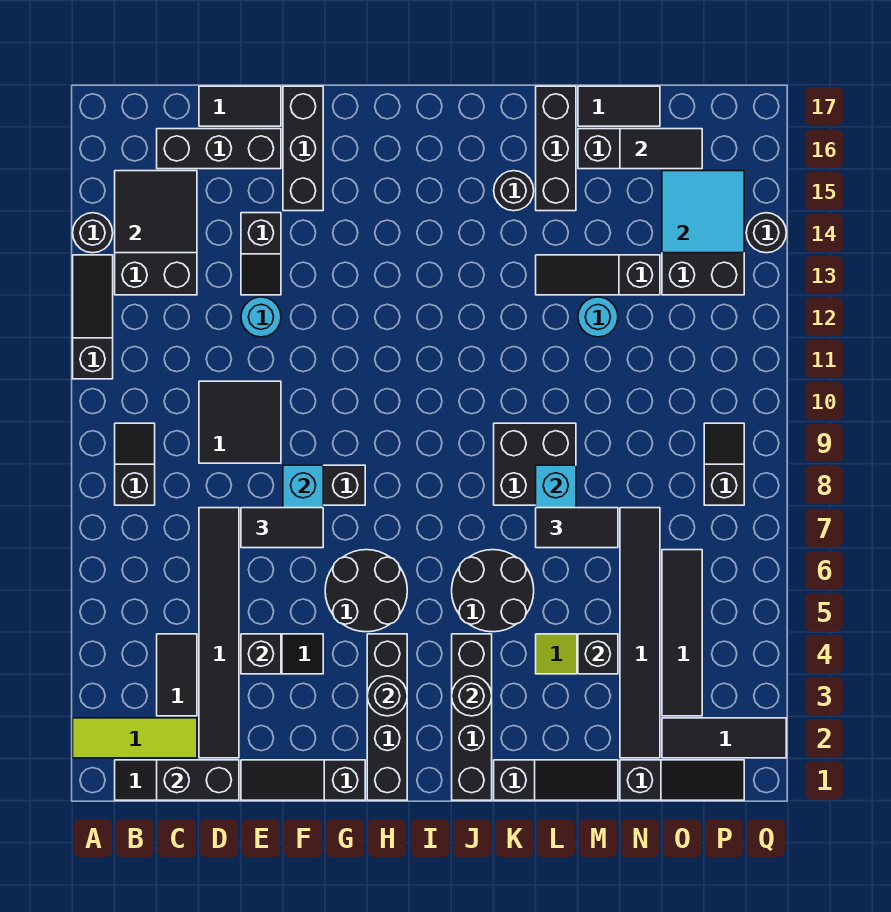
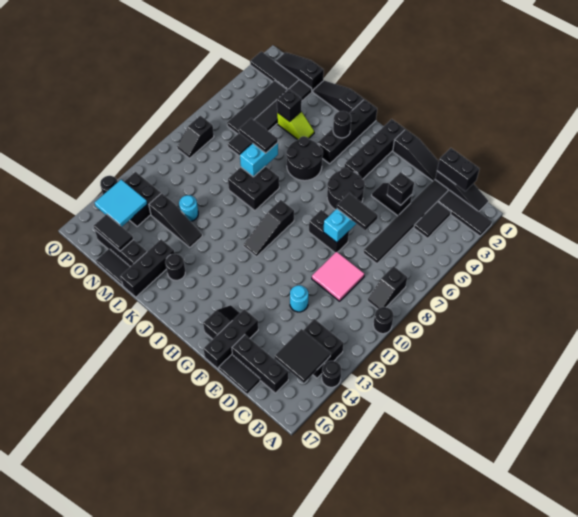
lime 1x3 tile [73,718,197,758] -> black 1x3 tile [438,190,492,236]
black 1x3 slope [73,255,113,379] -> black 1x3 slope moved to [243,200,294,257]
black 2x2 tile [199,381,281,463] -> pink 2x2 tile [312,251,364,301]
black 1x2 slope [241,213,281,295] -> black 1x2 slope moved to [203,305,239,339]
black 1x1 round brick [367,676,407,716] -> black 1x1 round brick moved to [373,307,394,334]

